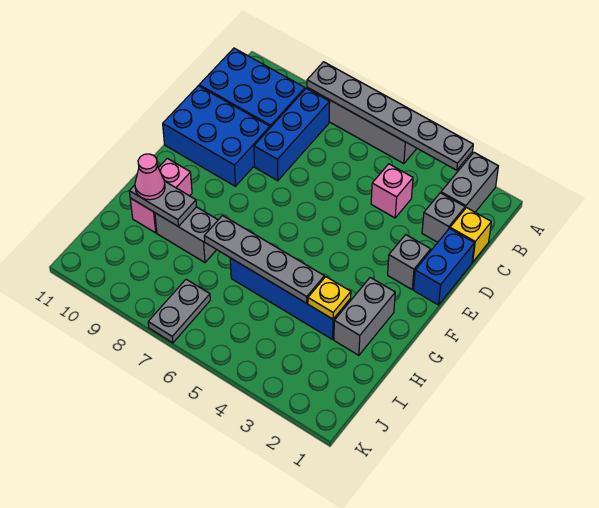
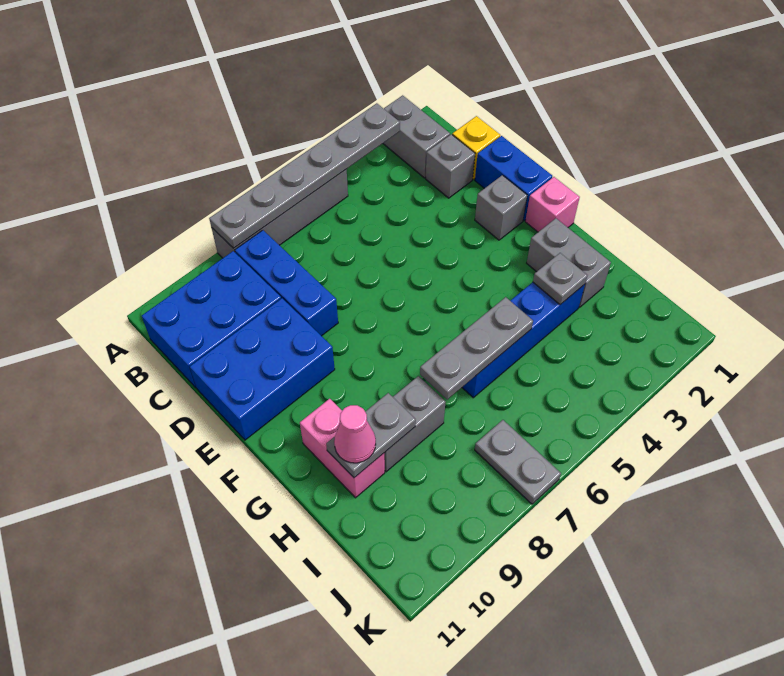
pink 1x1 brick [371,164,413,218] -> pink 1x1 brick moved to [525,177,580,232]
yellow 1x1 plate [308,277,351,319] -> grey 1x1 plate [533,253,587,305]
grey 1x4 plate [204,216,324,303] -> grey 1x3 plate [420,297,533,400]

